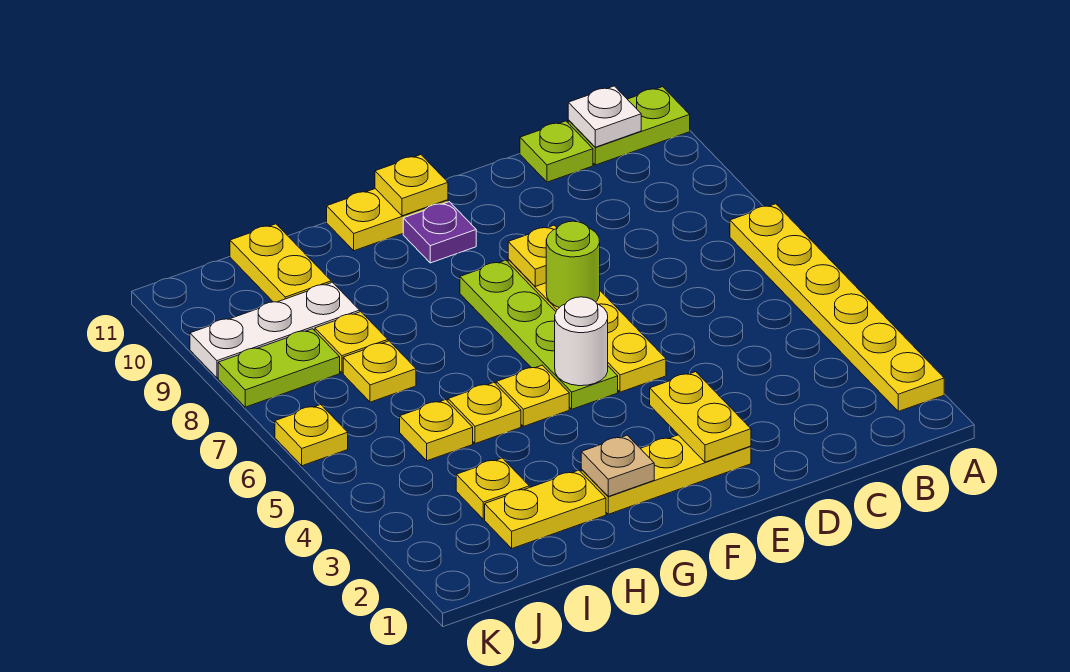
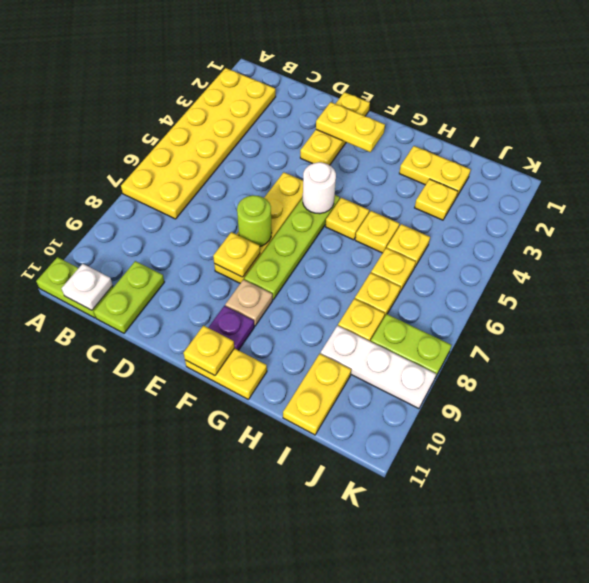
yellow 1x6 plate [730,204,944,411] -> yellow 2x6 plate [121,68,276,219]
lime 1x1 plate [520,121,593,182] -> lime 1x2 plate [94,261,164,333]
yellow 1x3 plate [581,435,751,514] -> yellow 1x3 plate turned to [300,92,370,165]
yellow 1x2 plate [650,372,751,462] -> yellow 1x2 plate turned to [316,102,385,152]
tan 1x1 plate [581,435,654,496] -> tan 1x1 plate moved to [225,280,273,326]
yellow 1x1 plate [275,405,348,466] -> yellow 1x1 plate moved to [371,248,416,292]

